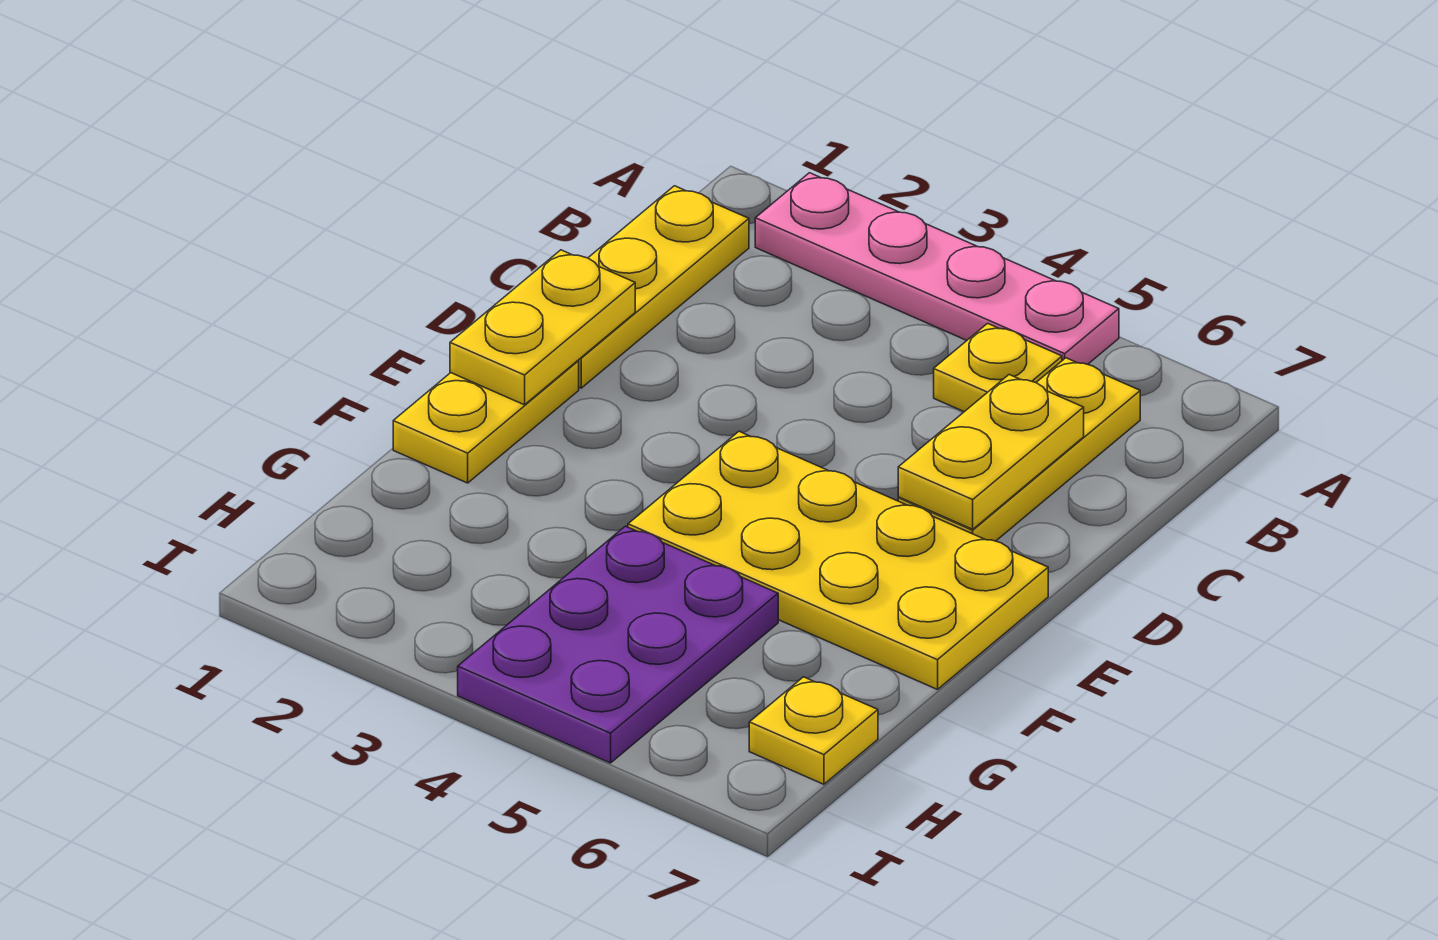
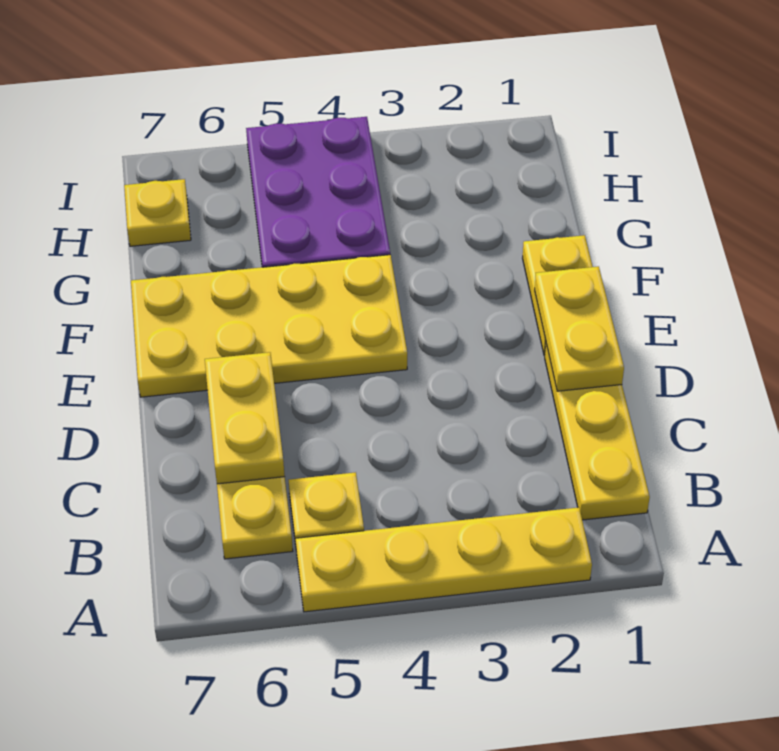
pink 1x4 plate [755,173,1119,364] -> yellow 1x4 plate [296,507,592,612]

